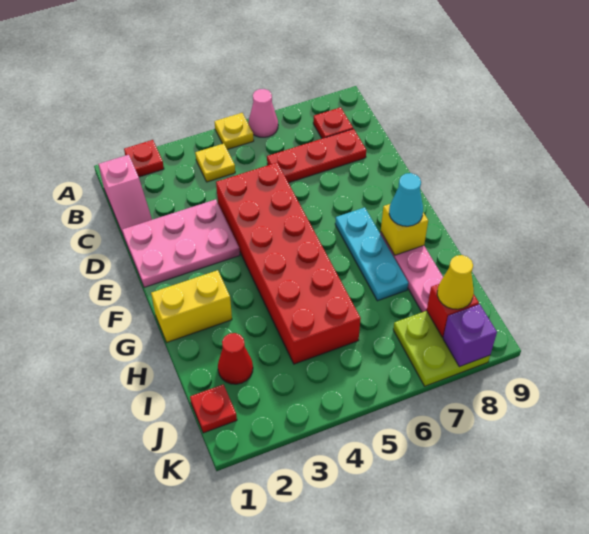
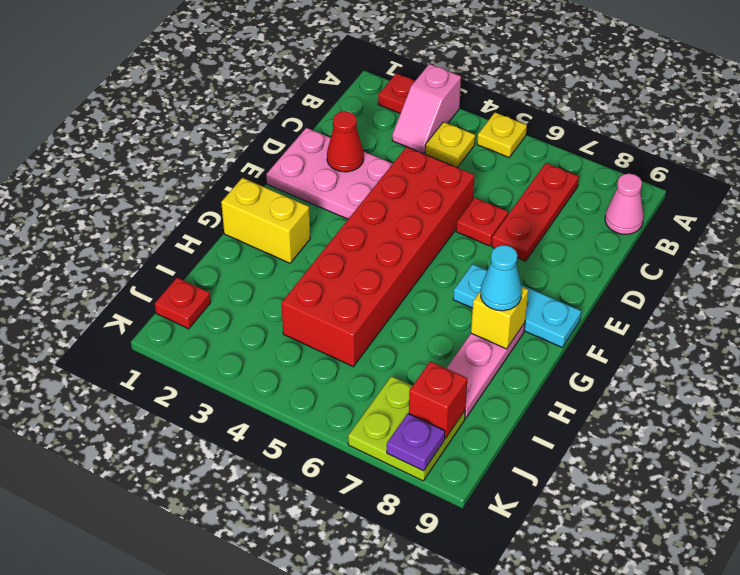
pink 1x1 cone [248,89,278,137] -> pink 1x1 cone moved to [605,174,644,234]
pink 1x2 slope [98,155,152,234] -> pink 1x2 slope moved to [392,64,461,154]
red 1x1 plate [313,107,353,139] -> red 1x1 plate moved to [456,198,508,246]
red 1x3 plate [267,129,366,183] -> red 1x3 plate turned to [492,163,579,261]
cyan 1x3 plate [335,207,408,301] -> cyan 1x3 plate turned to [453,264,581,347]
red 1x1 cone [218,333,253,384] -> red 1x1 cone moved to [327,111,364,172]
yellow 1x1 cone [437,255,474,309] -> none
purple 1x1 brick [443,304,497,367] -> purple 1x1 plate [387,413,445,471]

